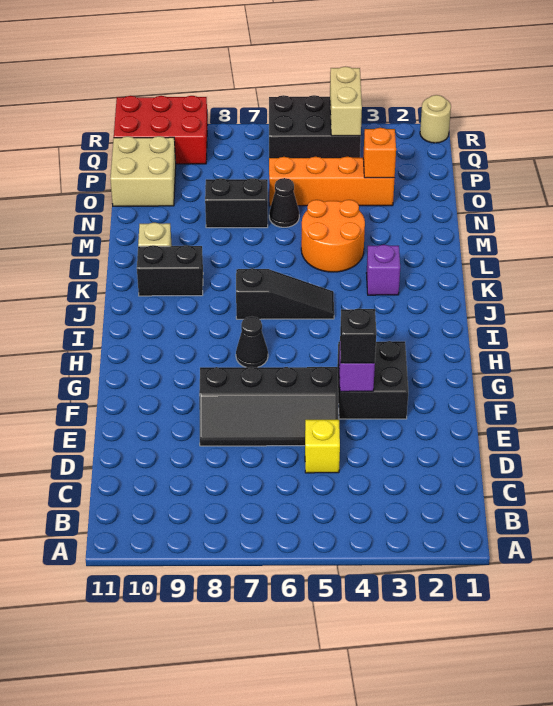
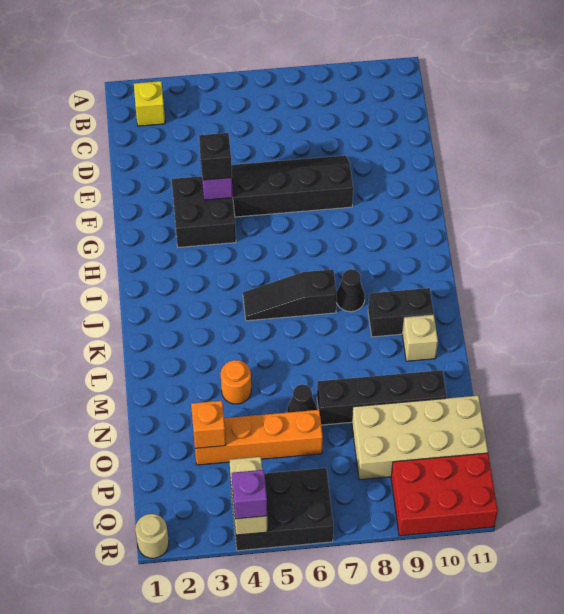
yellow 1x1 brick [305,420,340,473] -> yellow 1x1 brick moved to [134,81,165,126]
black 1x1 cone [236,316,268,367] -> black 1x1 cone moved to [336,269,365,312]
purple 1x1 brick [366,245,400,295] -> purple 1x1 brick moved to [232,470,267,519]
orange 2x2 round brick [301,200,365,272] -> orange 1x1 round brick [221,360,251,404]
black 1x2 brick [205,178,268,228] -> black 1x4 brick [317,370,447,425]
tan 2x2 brick [110,136,176,206] -> tan 2x4 brick [352,396,488,480]

